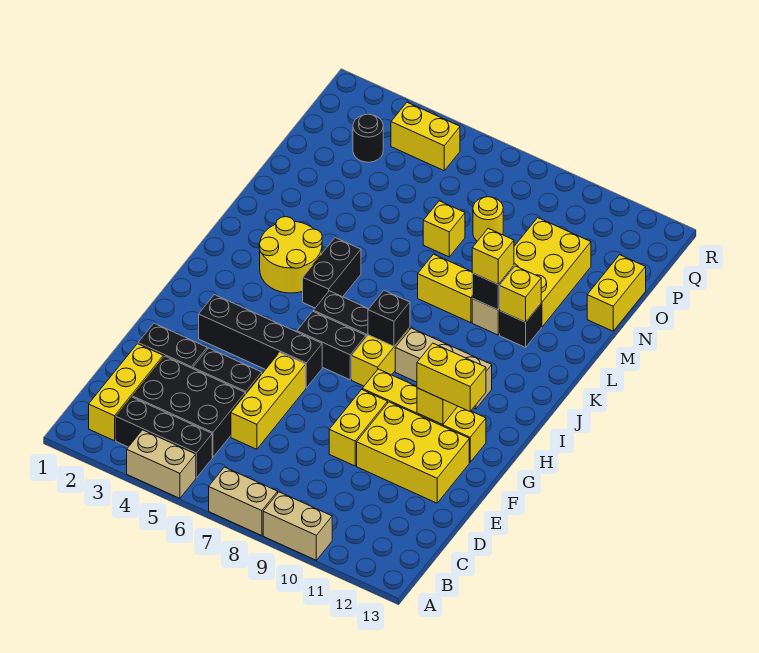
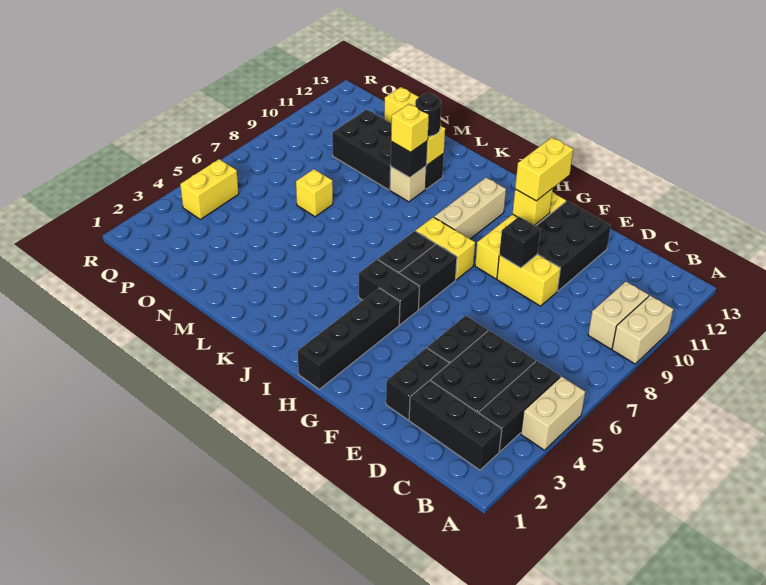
tan 1x2 brick [209,467,278,536] -> tan 1x2 brick moved to [588,282,649,349]
yellow 1x3 brick [89,344,163,441] -> black 1x3 brick [409,380,502,470]
yellow 1x3 brick [231,352,306,449] -> none
yellow 2x3 brick [357,402,469,503] -> black 2x3 brick [536,201,611,291]
black 1x4 brick [199,295,322,388] -> black 1x4 brick moved to [298,288,400,389]
black 1x1 brick [368,291,410,346] -> black 1x1 brick moved to [499,217,541,268]
yellow 2x2 round brick [259,217,322,293] -> none
black 1x2 brick [303,238,361,308] -> black 1x2 brick moved to [359,259,419,325]
yellow 1x2 brick [418,254,473,323] -> none
yellow 2x3 brick [514,218,591,327] -> black 2x3 brick [332,110,392,190]
yellow 1x1 round brick [473,197,503,241] -> none
black 1x1 round brick [353,114,383,162] -> black 1x1 round brick moved to [415,93,441,136]

